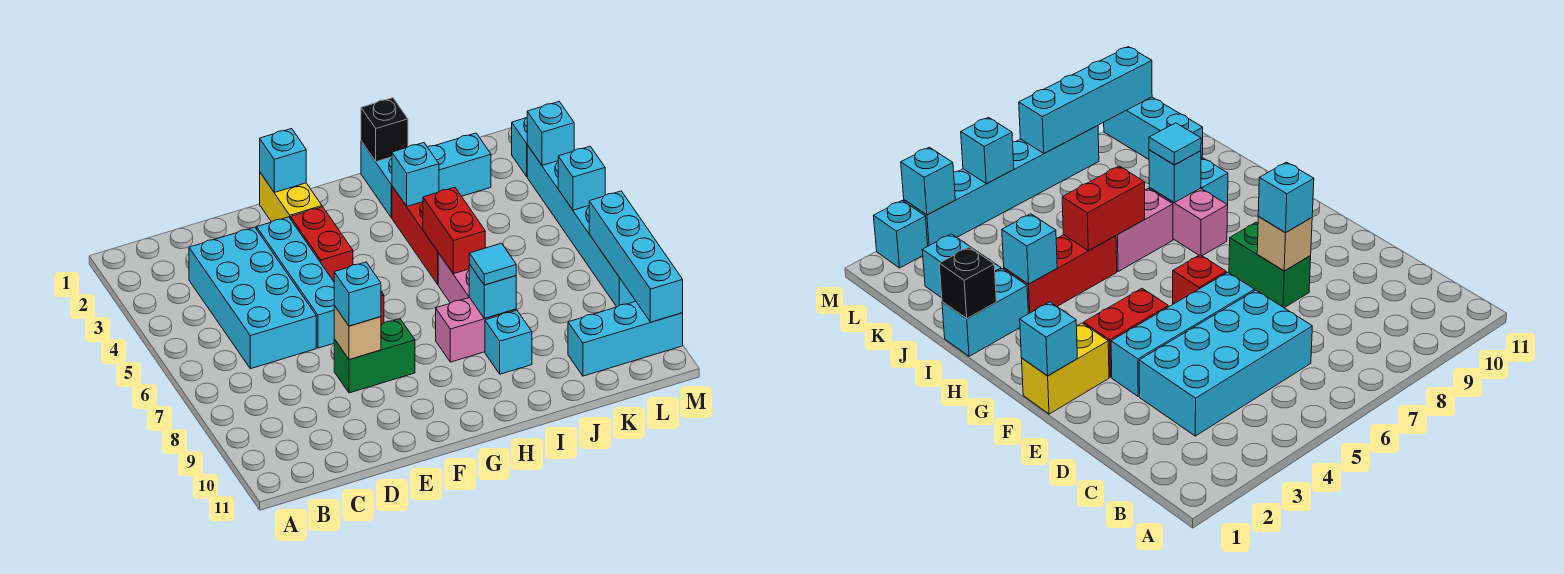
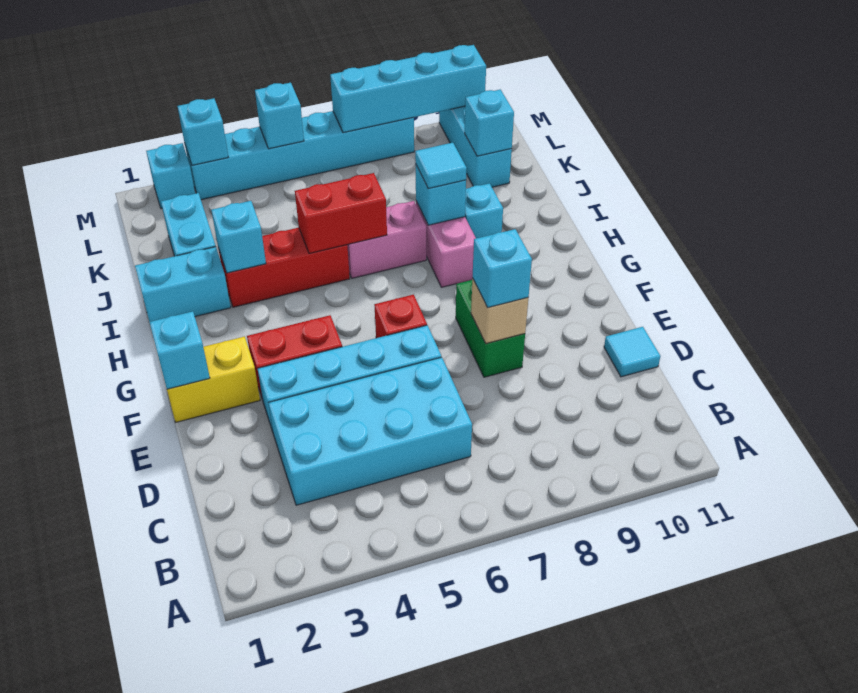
none -> cyan 1x1 tile [604,327,660,377]
black 1x1 brick [361,98,408,162] -> none
none -> cyan 1x1 brick [465,90,514,156]

